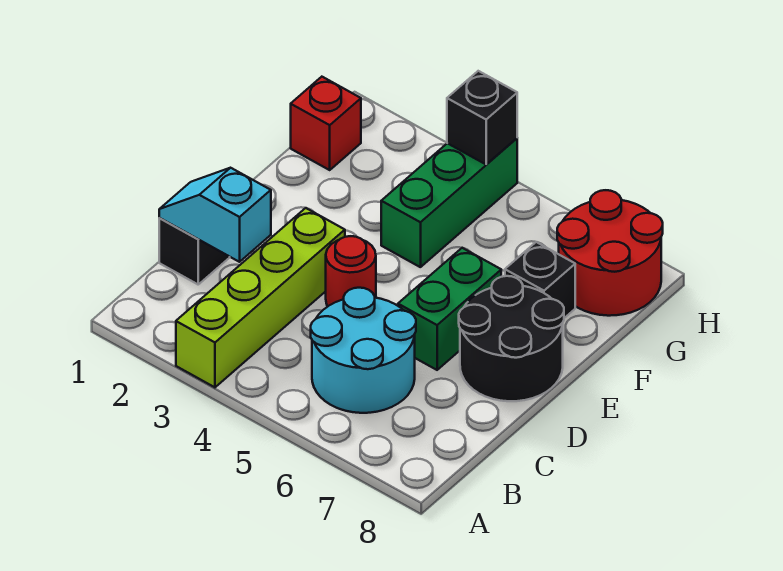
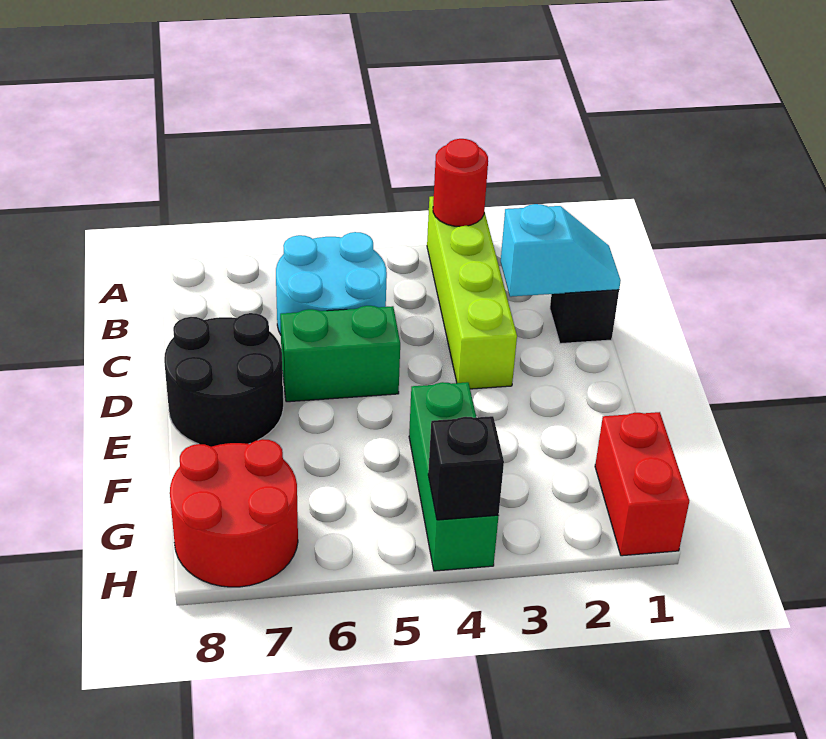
red 1x1 round brick [326,236,376,306] -> red 1x1 round brick moved to [433,139,488,227]
green 1x2 brick [398,248,501,370] -> green 1x2 brick turned to [280,306,400,402]
black 1x1 brick [505,242,575,318] -> none
red 1x1 brick [291,77,361,170] -> red 1x2 brick [595,412,689,556]

